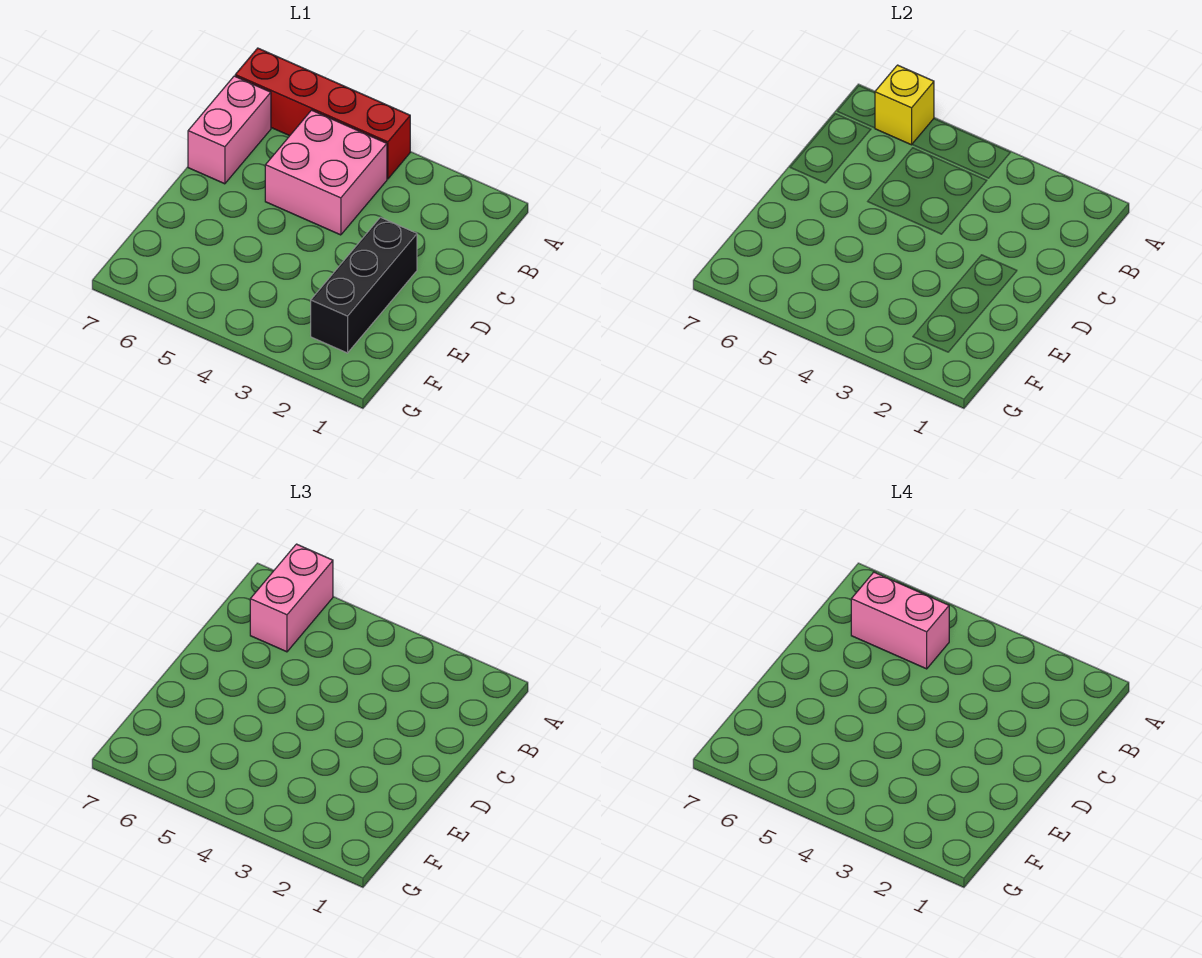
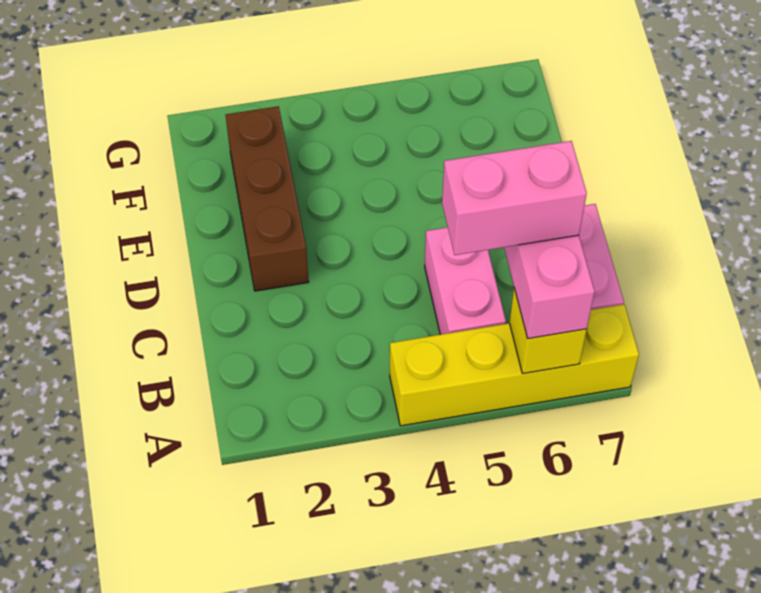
red 1x4 brick [235,48,410,179] -> yellow 1x4 brick [390,304,639,426]
pink 2x2 brick [265,110,387,235] -> pink 1x2 brick [425,227,506,335]
black 1x3 brick [311,217,417,353] -> brown 1x3 brick [225,106,309,291]

